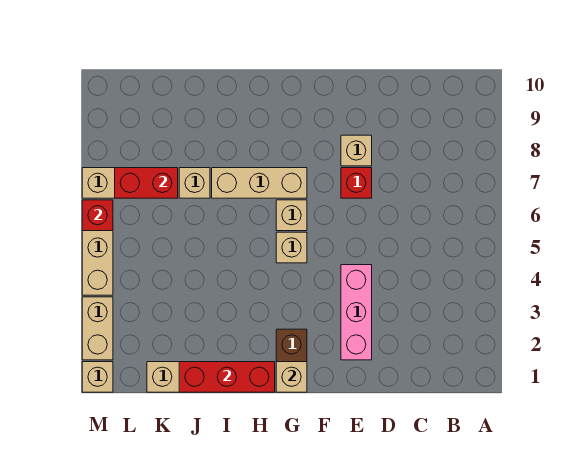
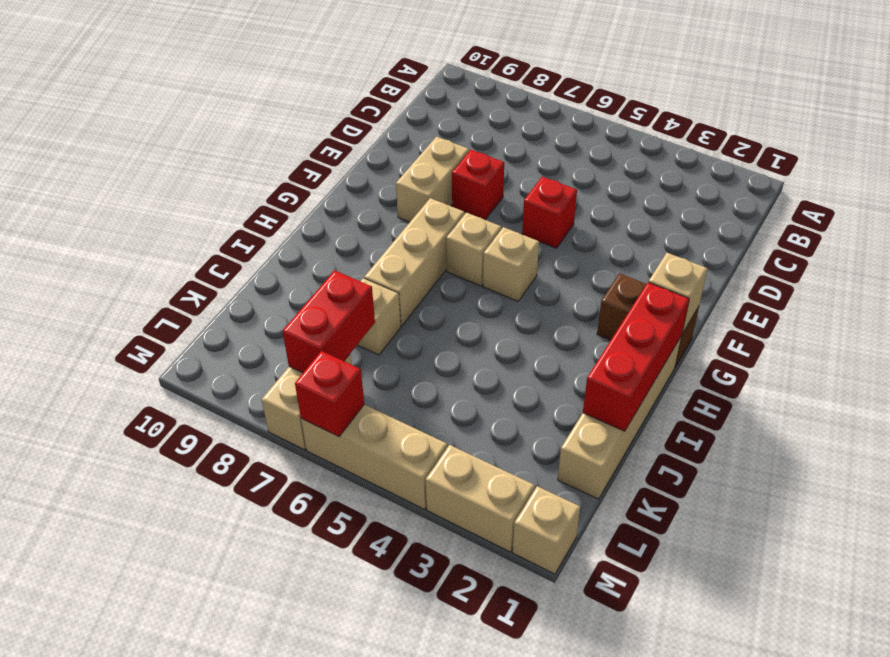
pink 1x3 brick [341,265,372,360] -> none
none -> red 1x1 brick [522,177,577,248]
tan 1x1 brick [341,135,372,166] -> tan 1x2 brick [396,137,469,222]

